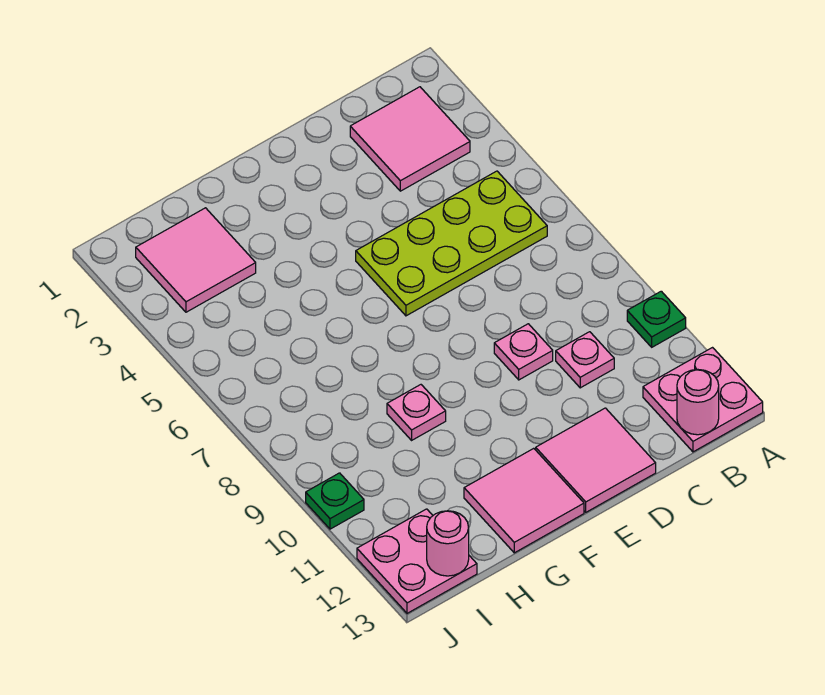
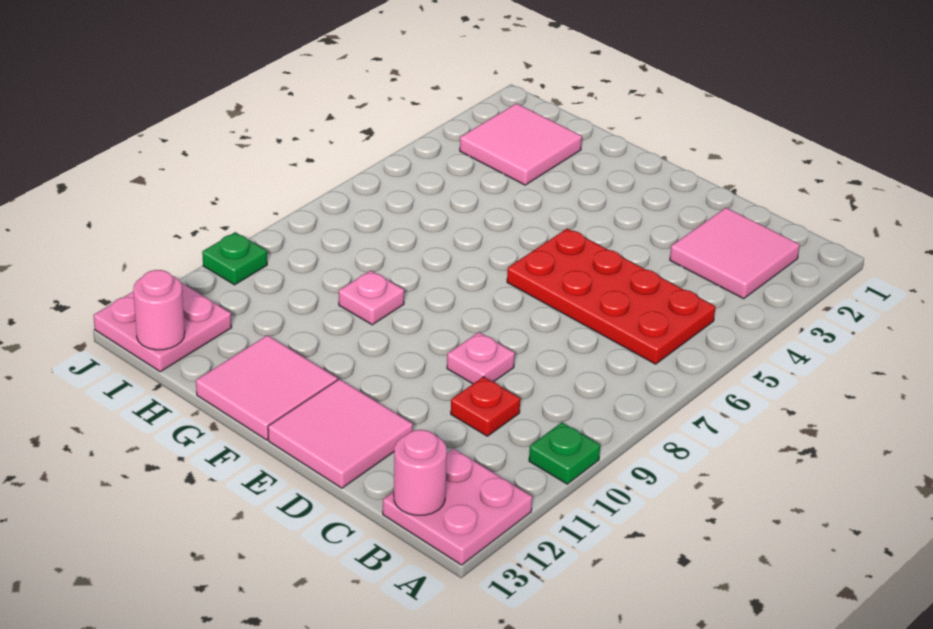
lime 2x4 plate [356,171,547,316] -> red 2x4 plate [507,228,715,364]
pink 1x1 plate [556,332,614,388] -> red 1x1 plate [451,377,520,436]

